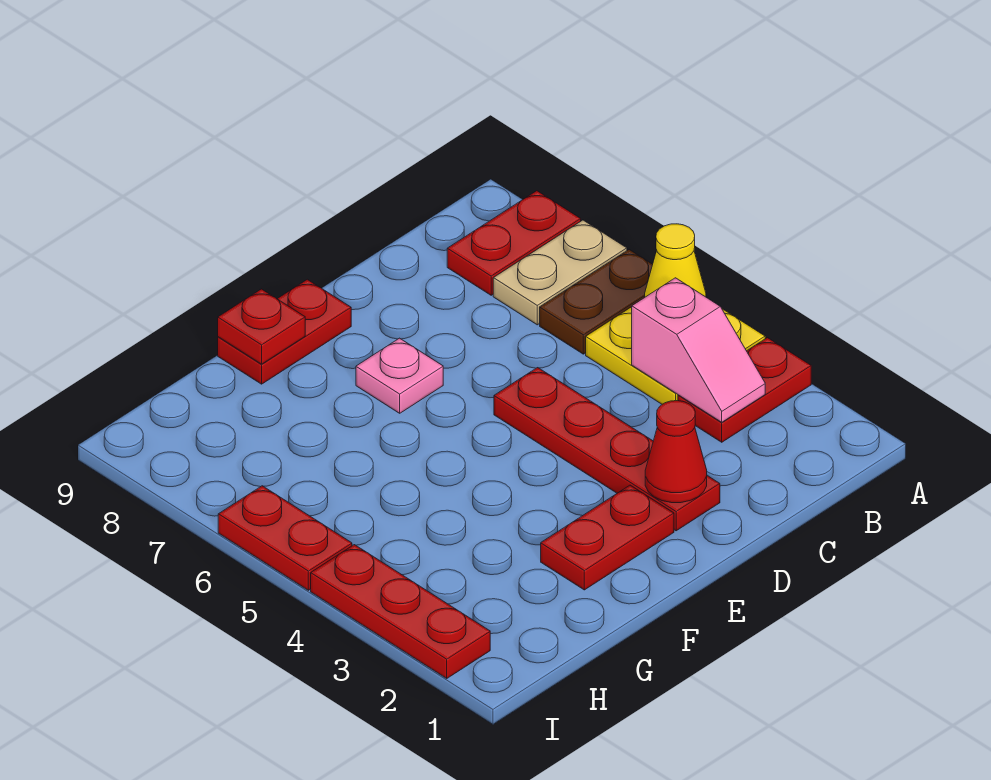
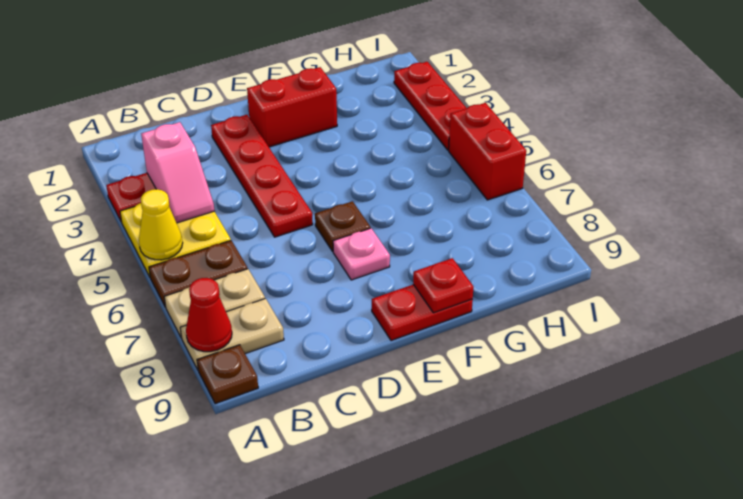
red 1x2 plate [447,191,581,295] -> tan 1x2 plate [180,298,284,369]
none -> brown 1x1 plate [197,345,258,404]
pink 1x2 slope [632,278,765,422] -> pink 1x2 slope turned to [141,122,214,223]
red 1x1 cone [645,401,707,503] -> red 1x1 cone moved to [186,278,232,352]
red 1x2 plate [541,485,674,590] -> red 1x2 brick [247,67,337,147]
none -> brown 1x1 plate [315,201,370,251]
red 1x2 plate [218,486,352,590] -> red 1x2 brick [449,103,526,200]

